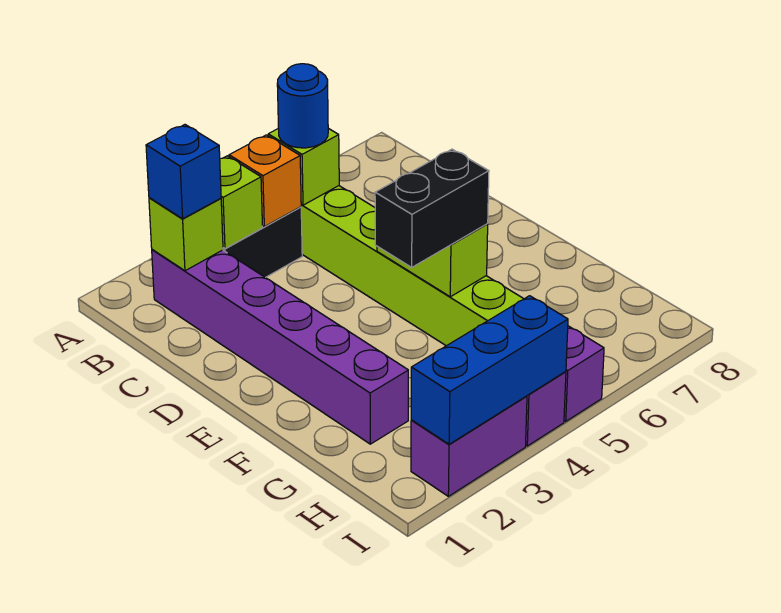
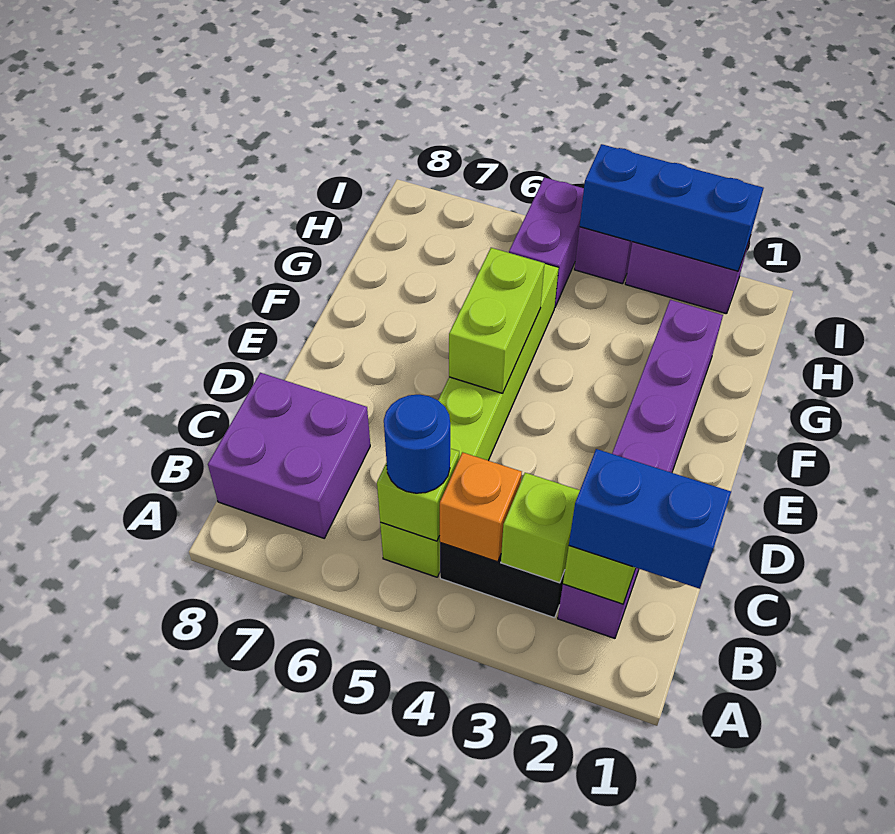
blue 1x1 brick [146,125,221,219] -> blue 1x2 brick [569,449,731,589]
none -> purple 2x2 brick [208,373,370,538]
black 1x2 brick [375,149,489,267] -> none

